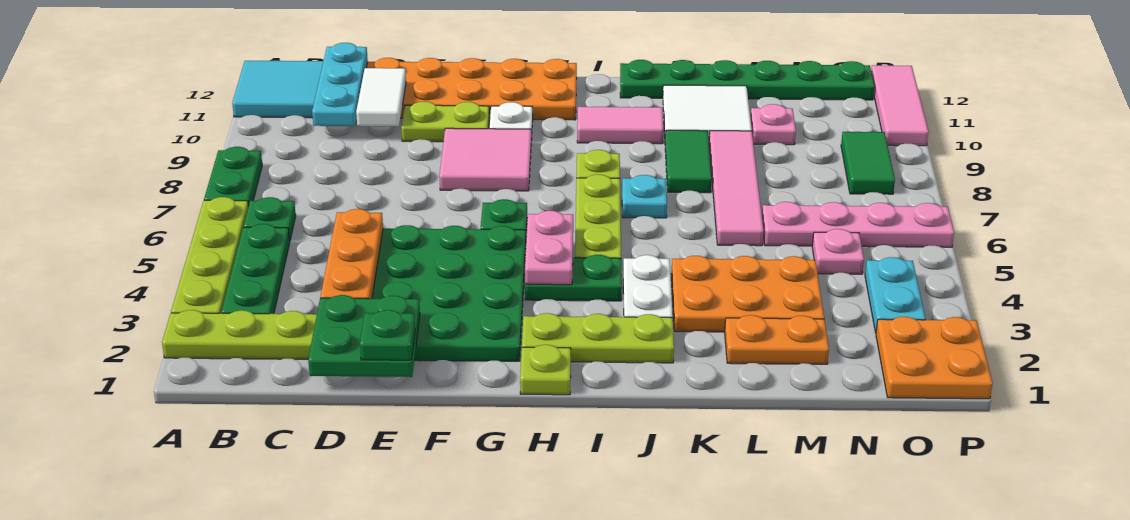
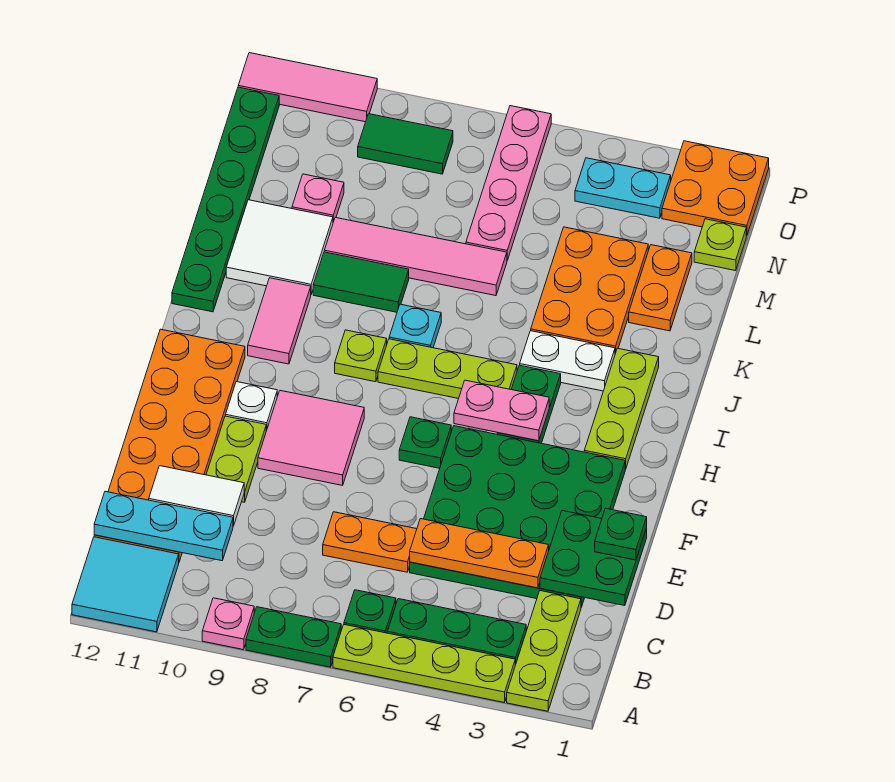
none -> orange 1x2 plate [323,512,417,572]
lime 1x1 plate [520,345,571,395] -> lime 1x1 plate moved to [694,219,746,271]
pink 1x1 plate [812,229,864,274] -> pink 1x1 plate moved to [202,598,254,650]

